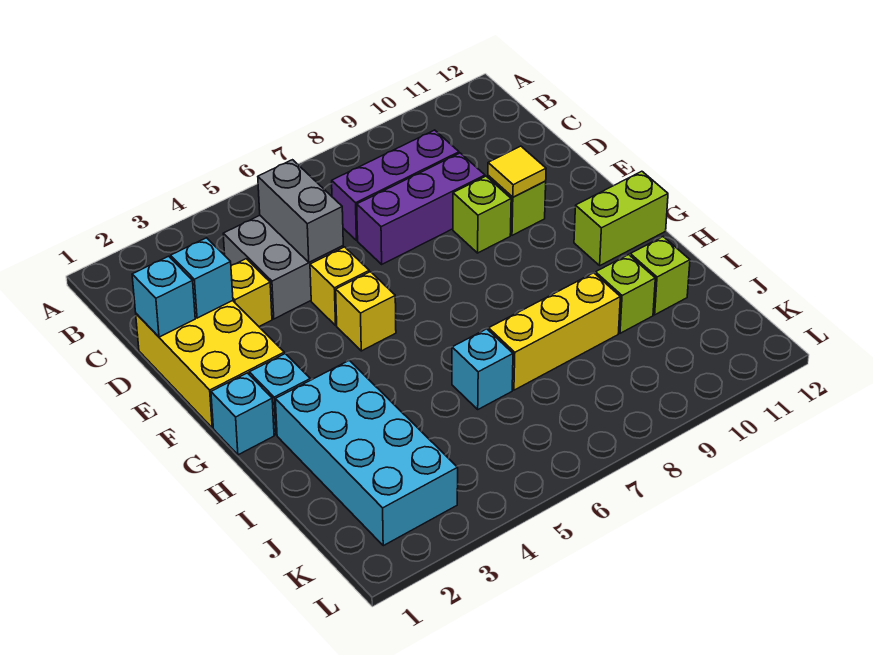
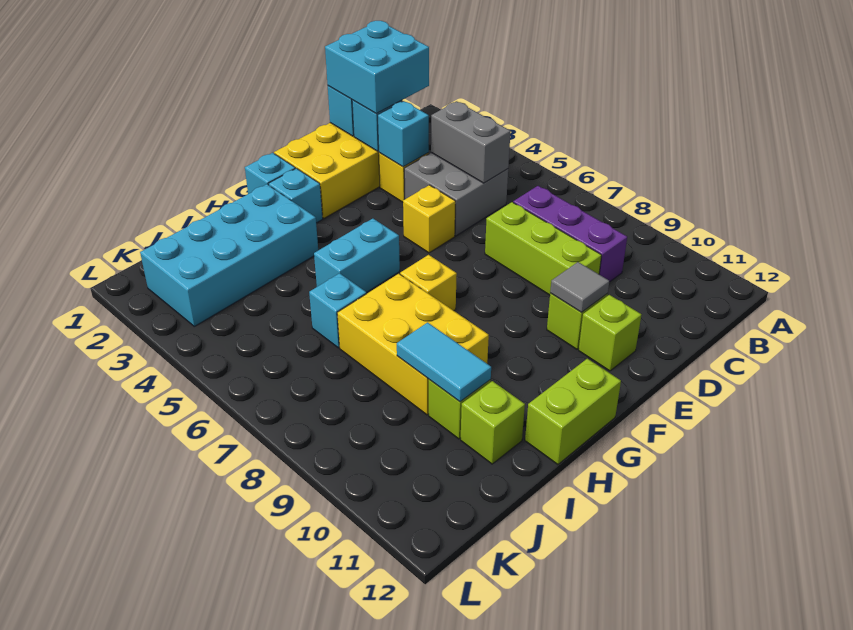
none -> cyan 2x2 brick [325,21,429,114]
grey 1x2 brick [258,160,343,262] -> grey 1x2 brick turned to [431,101,511,183]
none -> cyan 1x1 brick [378,101,429,167]
purple 1x3 brick [357,153,485,264] -> lime 1x3 brick [485,202,602,295]
lime 1x1 brick [453,176,511,253] -> lime 1x1 brick moved to [579,295,641,371]
yellow 1x1 tile [488,146,546,197] -> grey 1x1 tile [550,262,609,312]
yellow 1x1 brick [336,272,396,351] -> yellow 1x1 brick moved to [400,255,457,311]
none -> cyan 1x2 brick [314,219,400,293]
lime 1x2 brick [574,171,668,265] -> lime 1x2 brick turned to [525,359,621,465]
yellow 1x3 brick [489,273,620,390] -> yellow 2x3 brick [337,274,489,415]
none -> cyan 1x2 tile [397,322,491,402]

